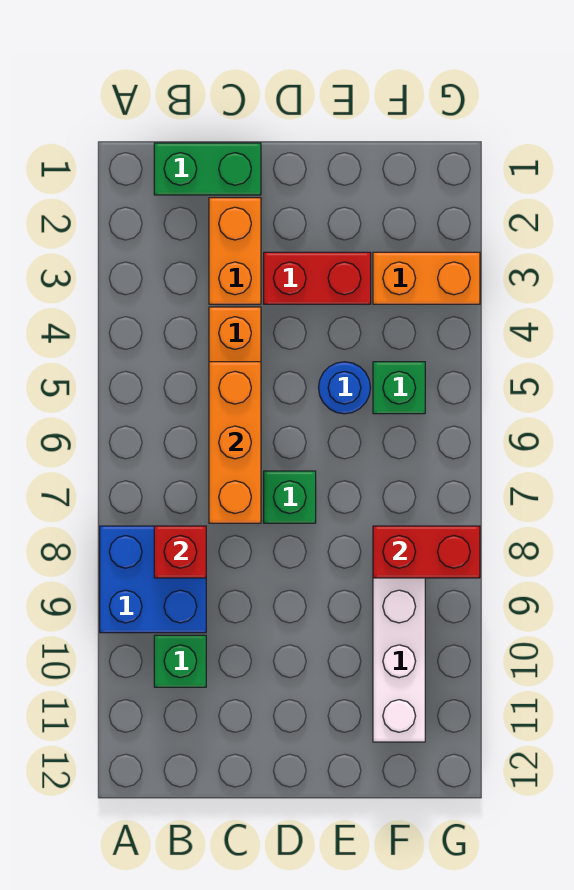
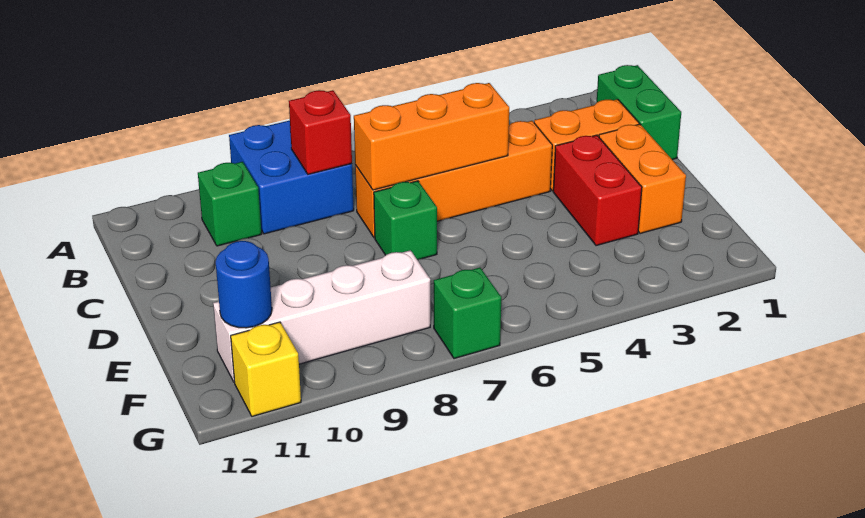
blue 1x1 round brick [318,362,370,414] -> blue 1x1 round brick moved to [216,241,272,328]
orange 1x2 brick [373,252,480,304] -> orange 1x2 brick moved to [599,124,686,234]
green 1x1 brick [373,362,425,414] -> green 1x1 brick moved to [434,268,501,359]
red 1x2 brick [373,526,480,578] -> none
none -> yellow 1x1 brick [231,322,301,416]

